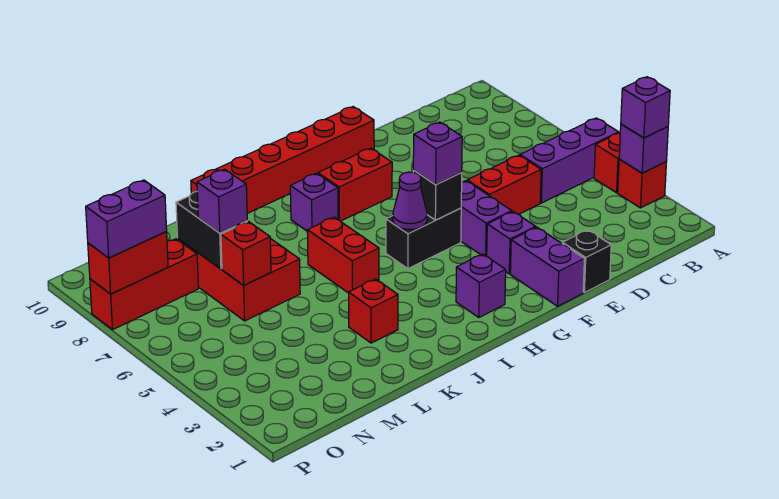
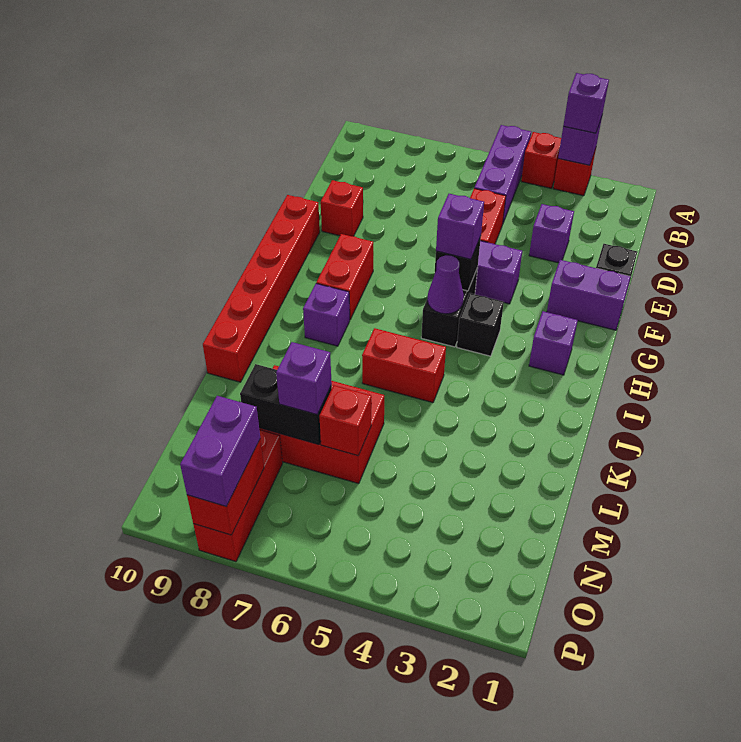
purple 1x1 brick [487,212,536,274] -> purple 1x1 brick moved to [529,204,574,263]
none -> black 1x1 brick [457,293,504,356]
red 1x1 brick [349,279,398,343] -> red 1x1 brick moved to [321,180,363,236]

